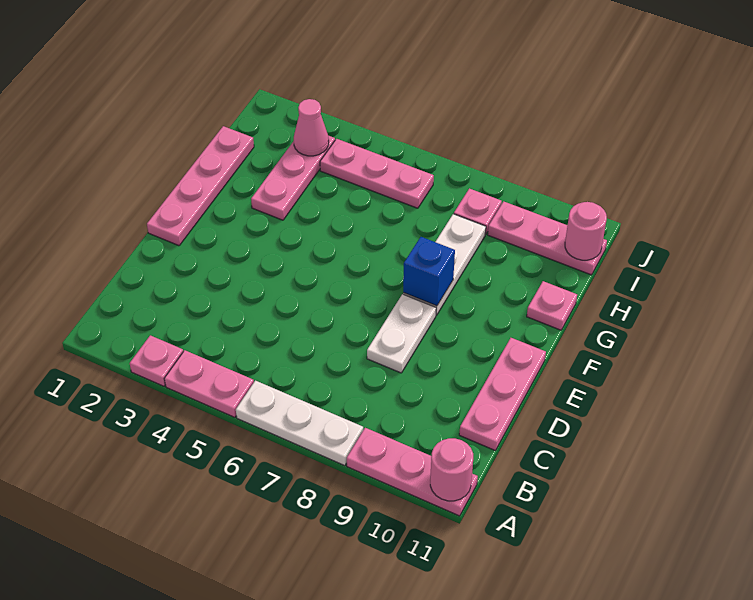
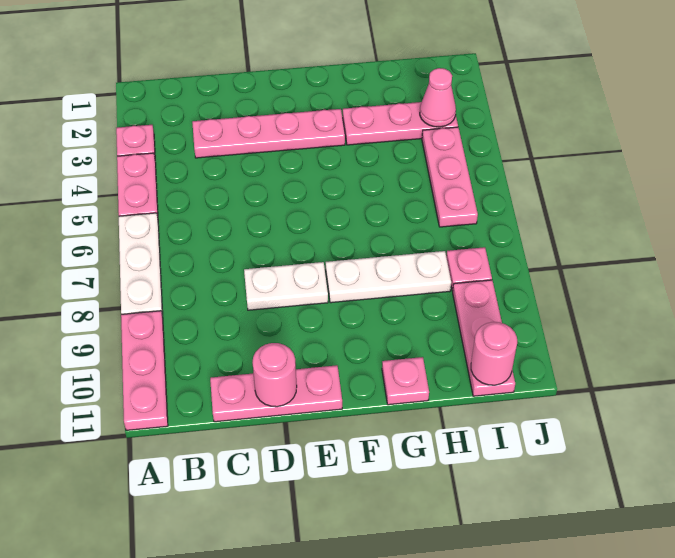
pink 1x1 round brick [430,438,473,501] -> pink 1x1 round brick moved to [253,343,297,407]
pink 1x4 plate [147,126,254,246] -> pink 1x4 plate moved to [192,109,345,158]
blue 1x1 brick [403,237,455,306] -> none

